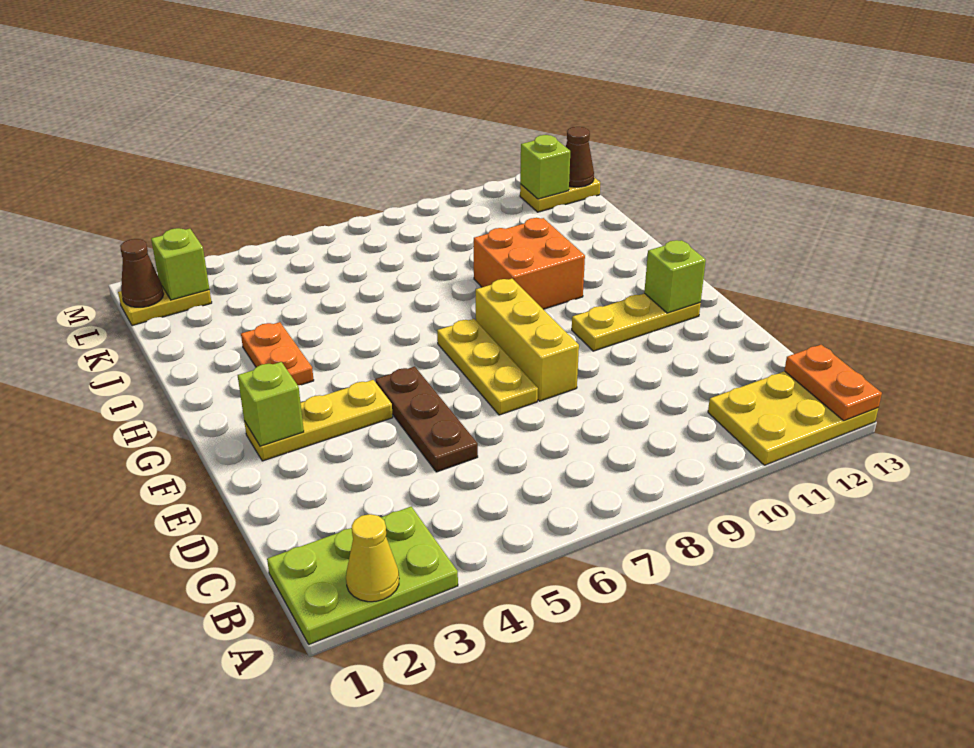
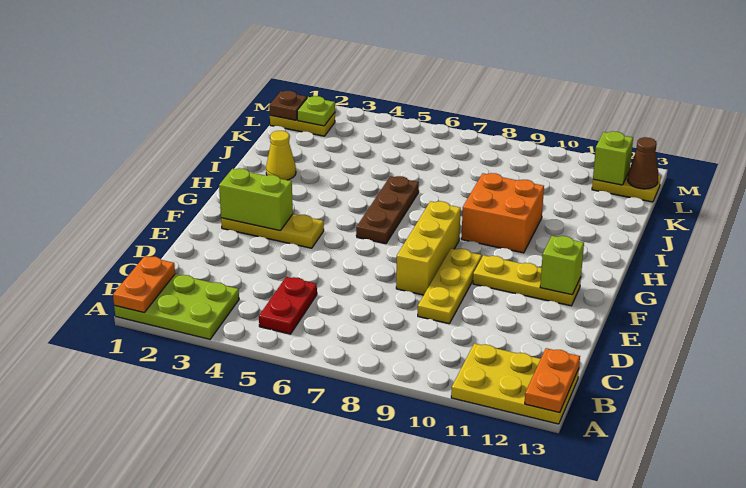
yellow 1x1 cone [346,514,399,602] -> yellow 1x1 cone moved to [266,131,296,180]
none -> red 1x2 plate [259,277,317,334]
brown 1x3 plate [375,366,478,472] -> brown 1x3 plate moved to [356,176,419,244]
yellow 1x3 plate [437,319,538,415] -> yellow 1x3 plate moved to [418,248,482,324]
lime 1x1 brick [238,362,304,446] -> lime 1x2 brick [219,168,293,231]
orange 1x2 plate [241,322,314,385] -> orange 1x2 plate moved to [113,256,175,312]
brown 1x1 cone [120,239,164,307] -> brown 1x1 plate [269,91,307,120]
lime 1x1 brick [151,228,210,300] -> lime 1x1 plate [297,96,335,126]

